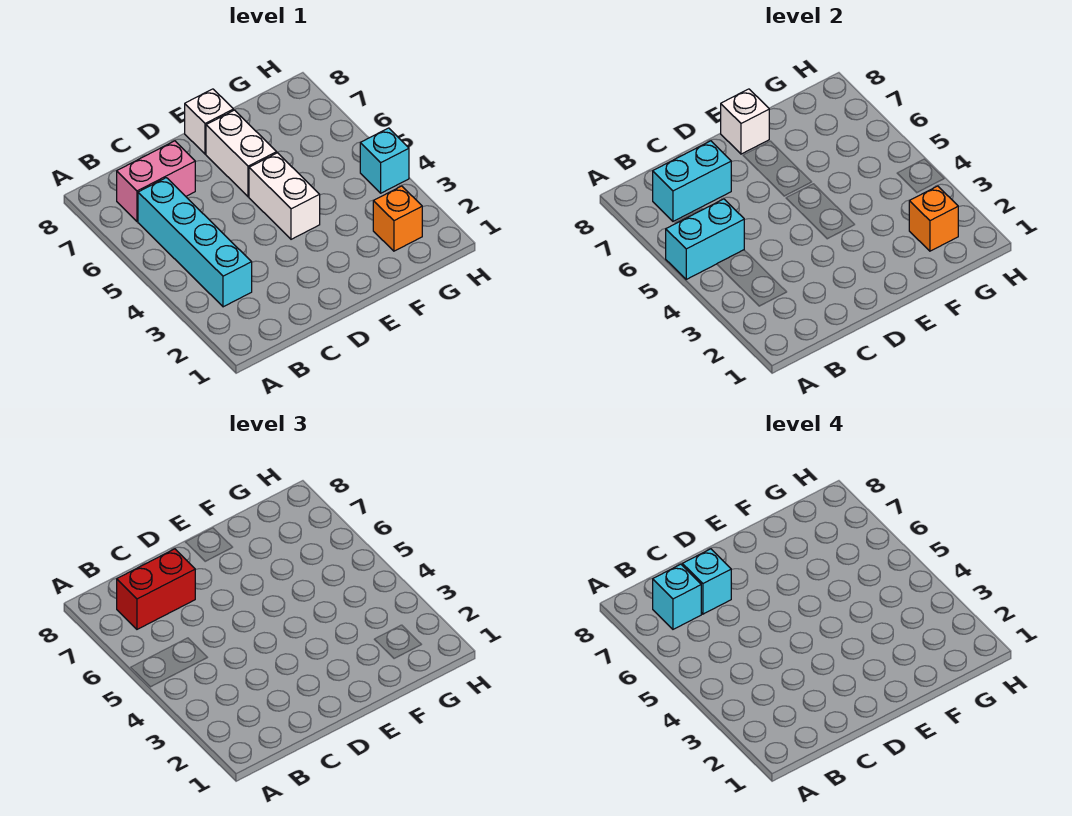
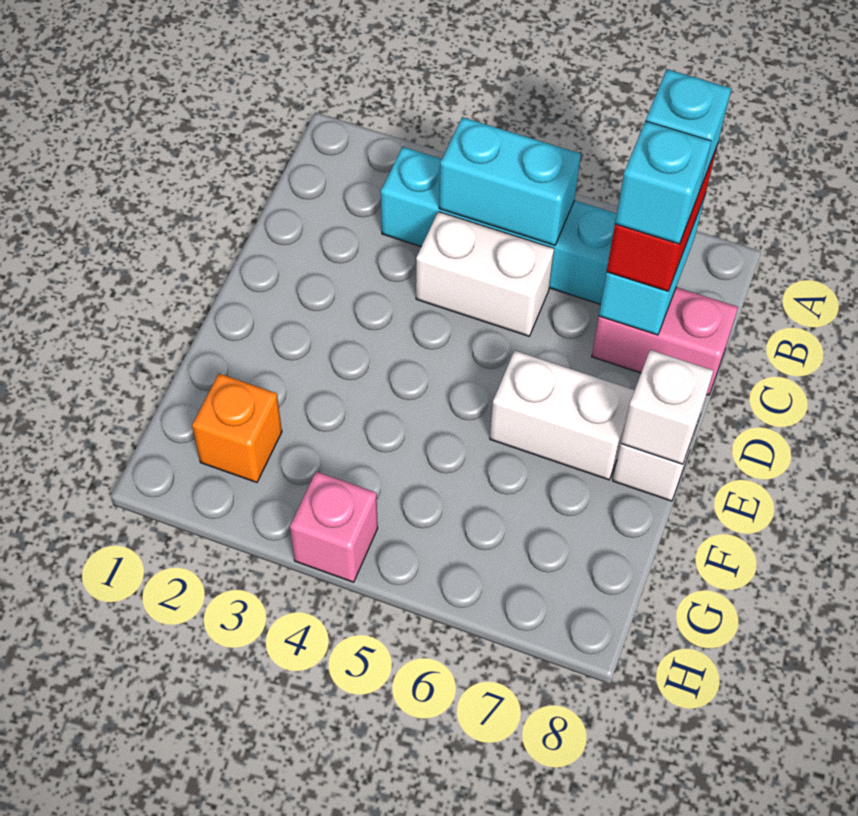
cyan 1x2 brick [666,199,744,279] -> cyan 1x2 brick turned to [439,117,581,245]
pink 1x2 brick [117,141,195,221] -> pink 1x2 brick turned to [592,287,738,395]
white 1x2 brick [249,153,320,239] -> white 1x2 brick moved to [416,212,554,336]
orange 1x1 brick [909,186,958,251] -> none
cyan 1x1 brick [360,128,409,193] -> pink 1x1 brick [290,471,378,582]

